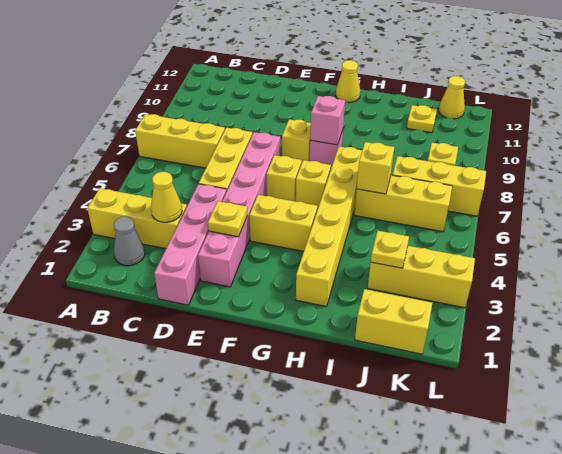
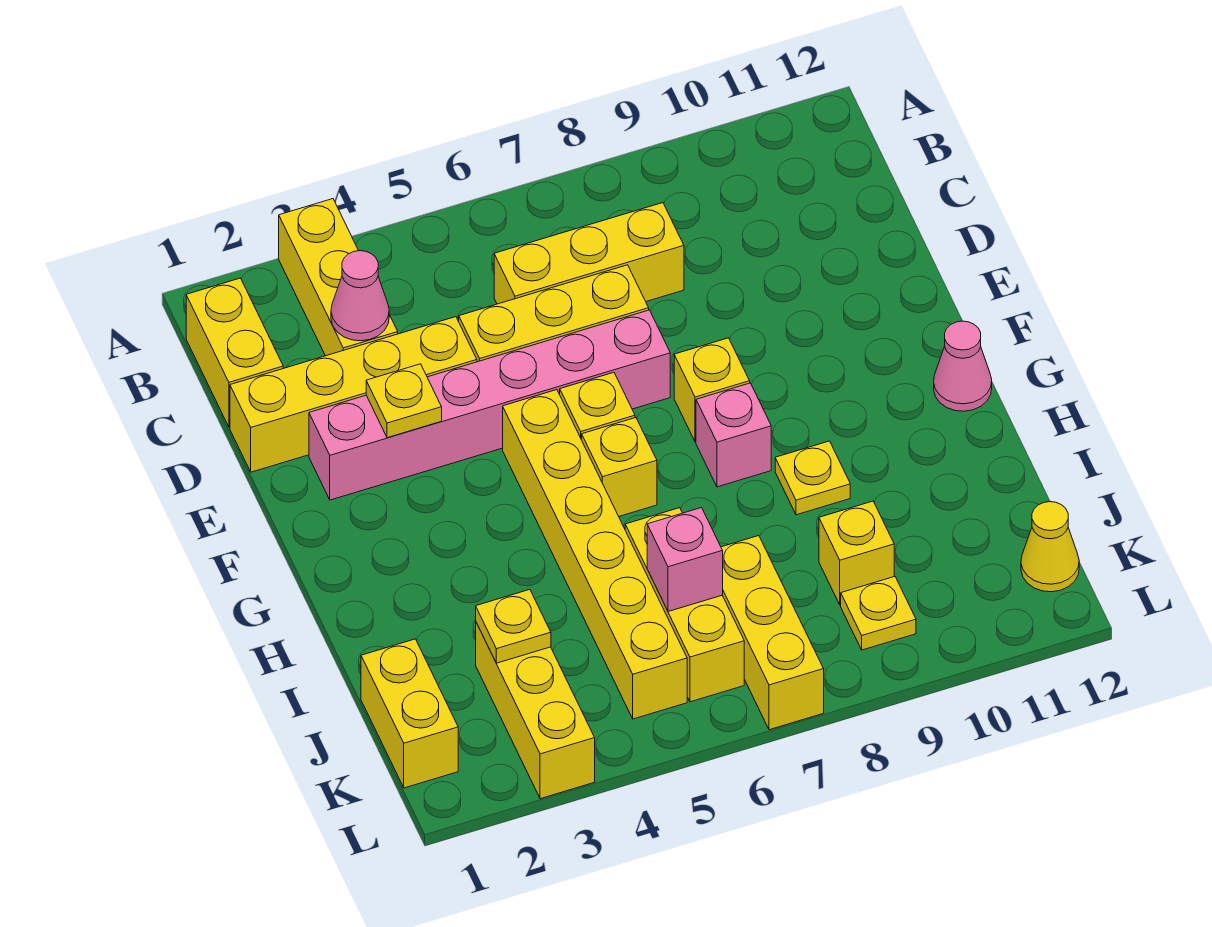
yellow 1x3 brick [135,114,225,168] -> yellow 1x3 brick turned to [494,203,684,304]
grey 1x1 cone [114,217,145,266] -> none
yellow 1x1 cone [151,172,182,222] -> pink 1x1 cone [331,251,389,341]
pink 1x4 brick [154,184,227,305] -> yellow 1x4 brick [230,317,477,472]
yellow 1x2 brick [249,195,317,251] -> yellow 1x2 brick moved to [186,278,283,427]
pink 1x1 brick [310,96,345,145] -> pink 1x1 brick moved to [647,508,723,611]
yellow 1x1 cone [336,60,360,103] -> pink 1x1 cone [934,321,992,411]
yellow 1x6 brick [296,146,362,306] -> yellow 1x6 brick turned to [503,390,687,719]
yellow 1x1 brick [357,142,394,194] -> yellow 1x1 brick moved to [819,501,894,605]
yellow 1x1 plate [407,105,437,133] -> yellow 1x1 plate moved to [775,441,850,515]

